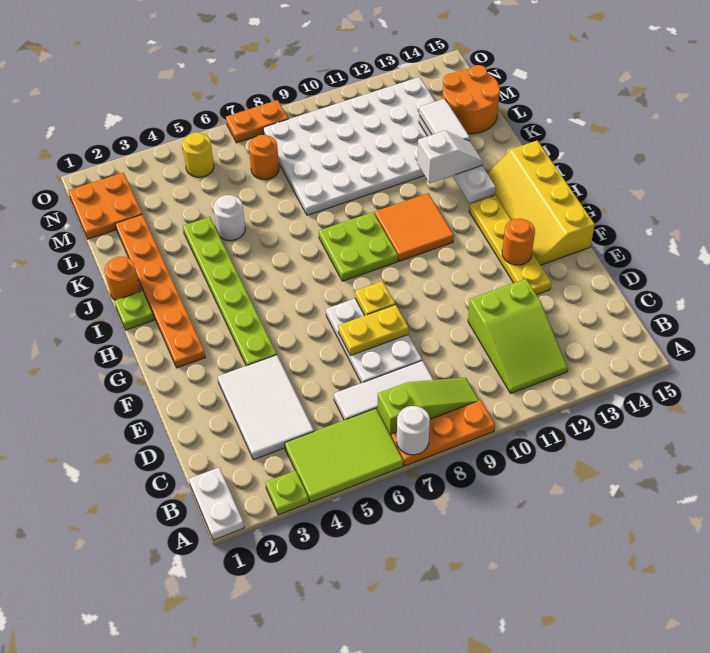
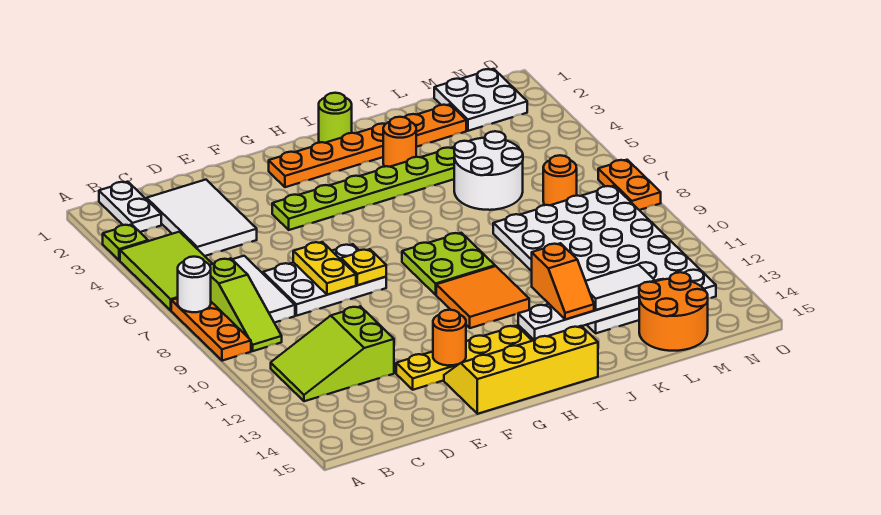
white 1x2 plate [189,468,244,540] -> white 1x2 plate turned to [99,182,161,232]
white 2x3 tile [218,355,314,460] -> white 2x3 tile turned to [147,180,257,256]
lime 1x1 plate [114,291,154,330] -> lime 1x1 round brick [319,93,352,143]
orange 1x1 round brick [105,257,140,300] -> orange 1x1 round brick moved to [383,117,416,167]
white 1x2 slope [417,131,483,183] -> orange 1x2 slope [532,243,594,320]
white 1x1 round brick [213,195,245,241] -> white 2x2 round brick [454,131,523,210]
orange 2x2 plate [68,173,142,239] -> white 2x2 plate [434,69,527,131]
yellow 1x1 round brick [182,132,214,177] -> none

